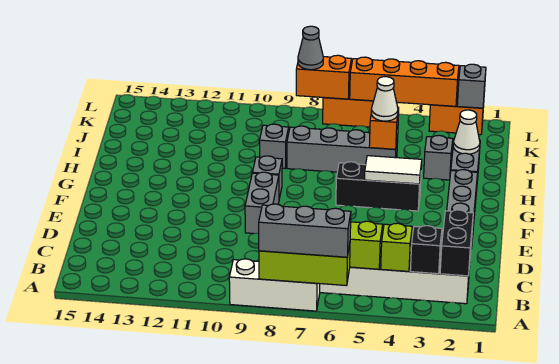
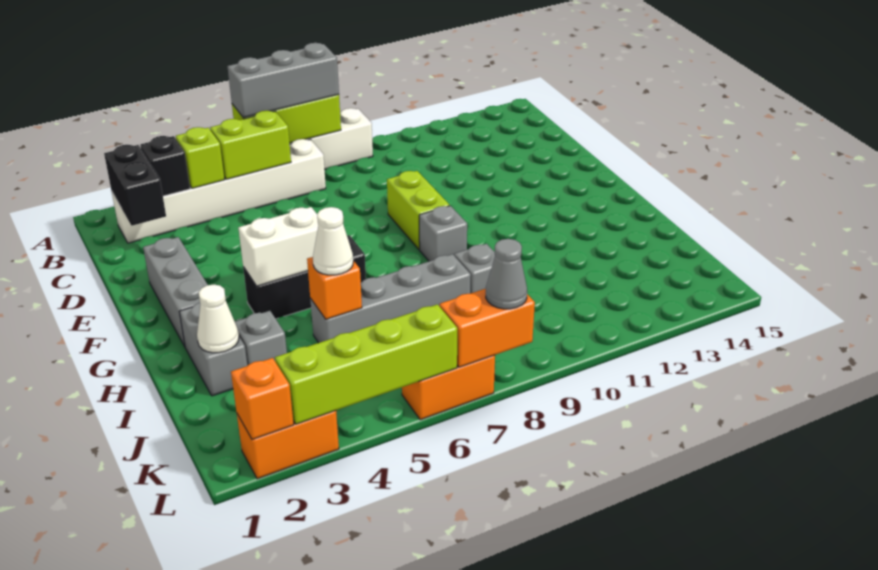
grey 1x2 brick [245,172,279,234] -> lime 1x2 brick [387,171,450,249]
white 1x2 tile [364,156,422,184] -> white 1x2 brick [238,207,318,286]
grey 1x1 brick [457,64,486,108] -> orange 1x1 brick [231,358,294,440]
orange 1x4 brick [350,57,459,106] -> lime 1x4 brick [275,304,457,424]

